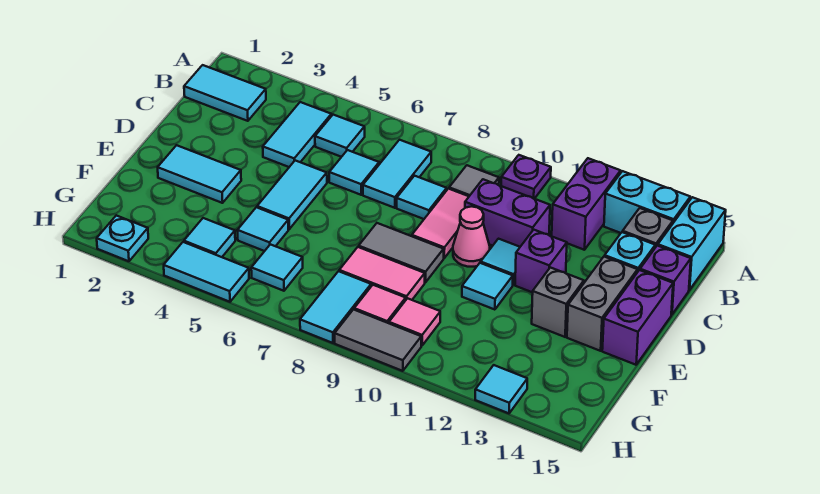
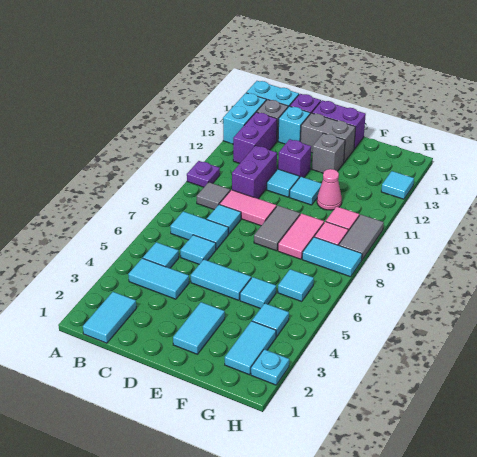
purple 1x2 brick [552,158,621,250] -> purple 1x2 brick turned to [233,112,277,164]
pink 1x1 cone [453,206,490,267] -> pink 1x1 cone moved to [317,169,342,210]
cyan 1x2 tile [164,242,249,302] -> cyan 1x2 tile moved to [225,321,276,375]

